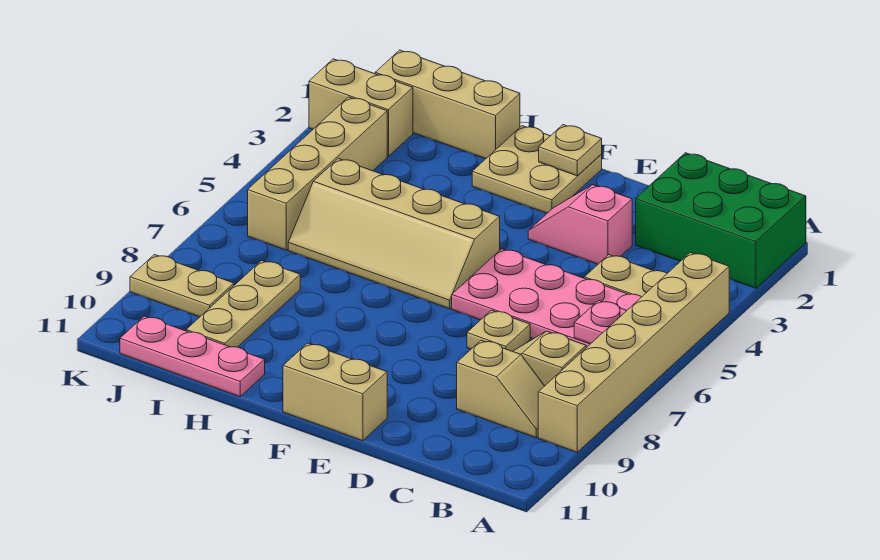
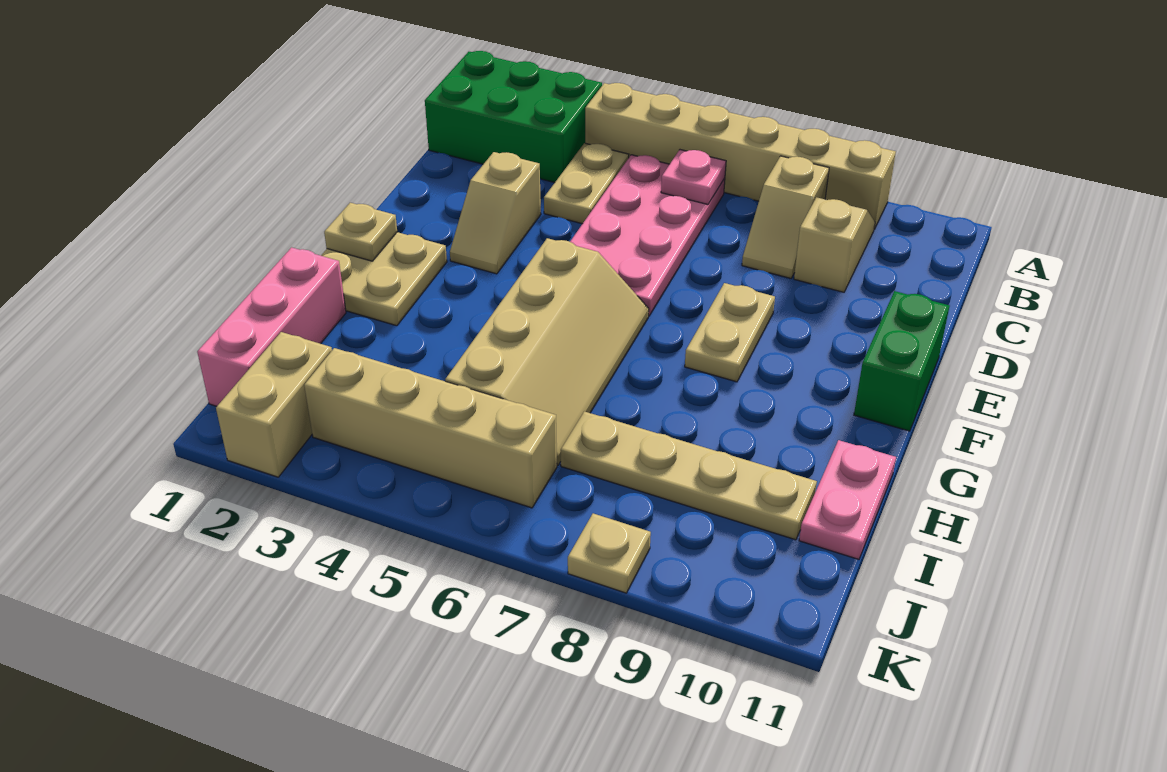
green 2x3 brick [636,153,806,288] -> green 2x3 brick turned to [425,51,602,183]
pink 1x2 slope [528,185,632,264] -> tan 1x2 slope [450,152,541,274]
tan 1x1 plate [467,310,530,351] -> tan 1x1 plate moved to [568,513,651,593]
tan 1x2 brick [283,343,387,441] -> green 1x2 brick [854,291,949,431]
tan 1x3 brick [375,50,520,159] -> pink 1x3 brick [197,247,346,406]
pink 1x3 plate [120,316,265,397] -> pink 1x2 plate [799,440,896,559]
tan 1x3 plate [186,260,300,347] -> tan 1x4 plate [561,411,817,540]
tan 1x2 plate [130,255,234,317] -> tan 1x2 plate moved to [685,283,775,382]

